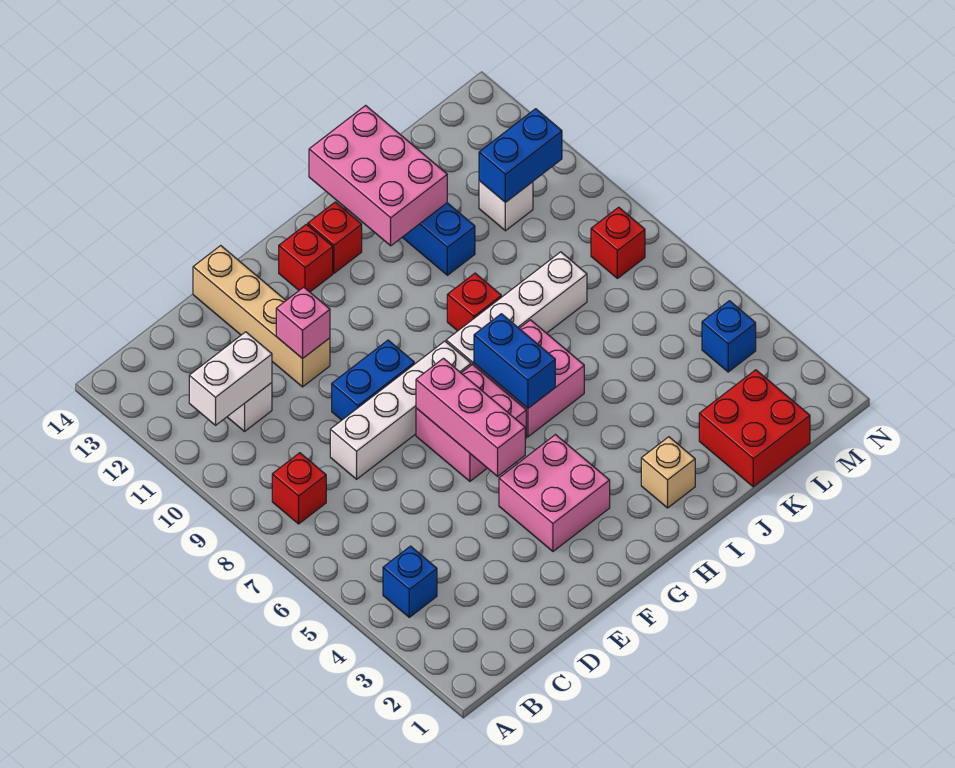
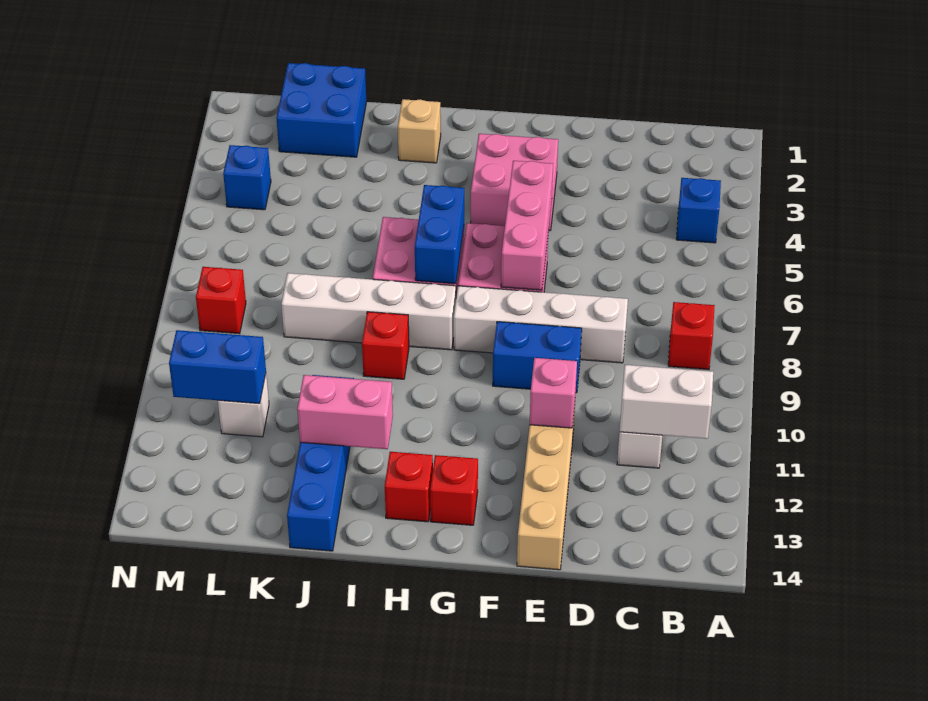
pink 2x3 brick [309,105,447,246] -> pink 1x2 brick [297,375,393,449]
red 2x2 brick [699,370,810,487] -> blue 2x2 brick [277,63,366,157]

